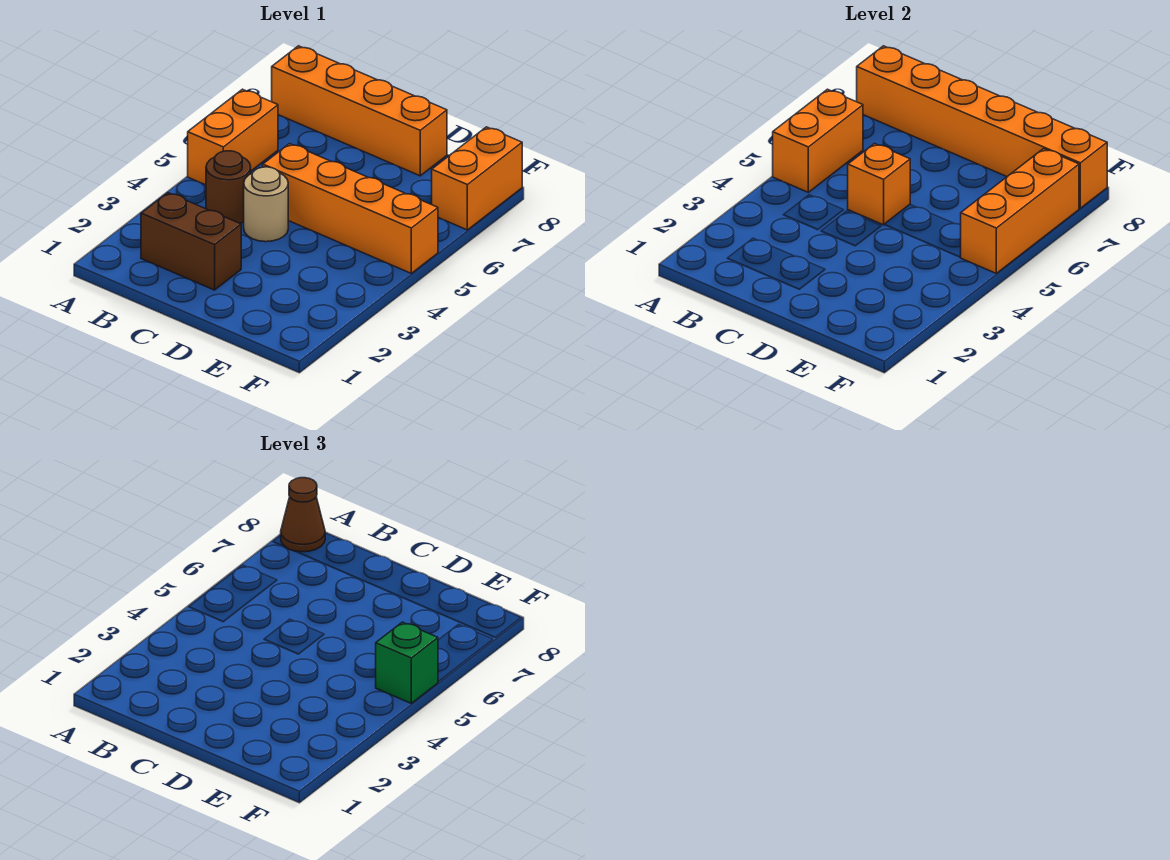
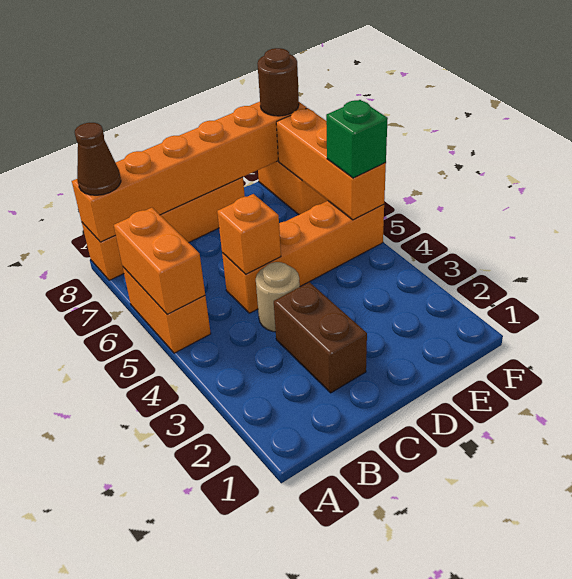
brown 1x2 brick [141,193,241,290] -> brown 1x2 brick turned to [274,282,367,393]
brown 1x1 round brick [206,151,251,223] -> brown 1x1 round brick moved to [257,48,299,116]

